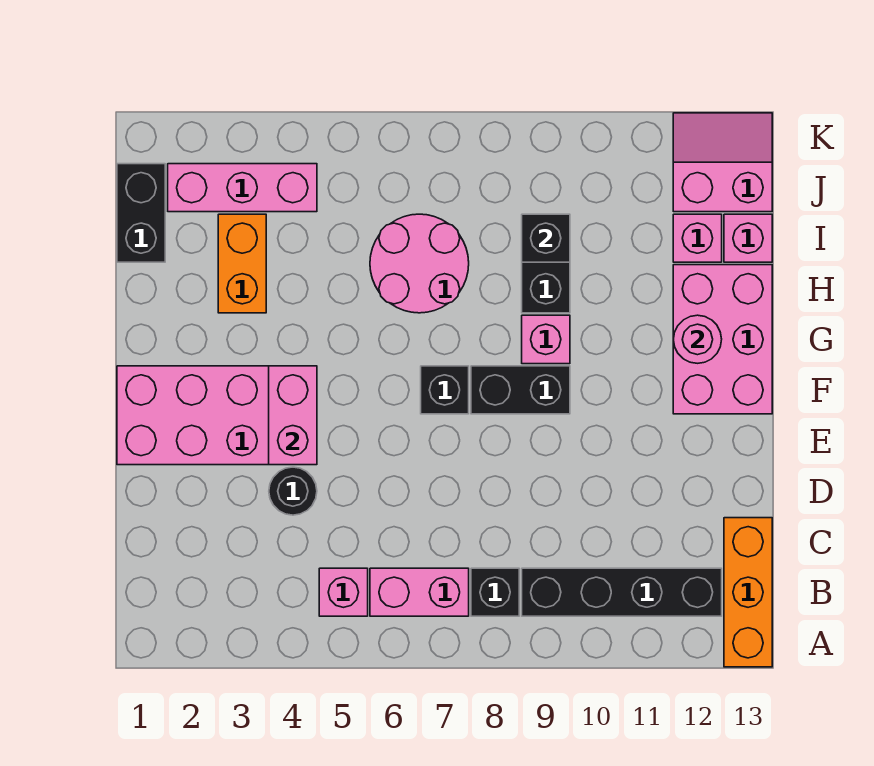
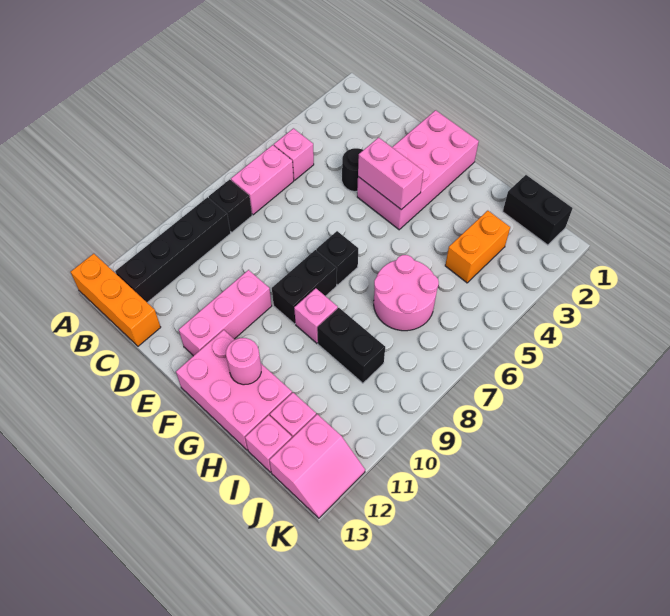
orange 1x2 brick [218,214,266,313] -> orange 1x2 brick turned to [445,211,510,283]
black 1x1 brick [522,214,570,262] -> none
pink 1x3 brick [168,164,317,212] -> pink 1x3 brick moved to [179,270,272,356]

